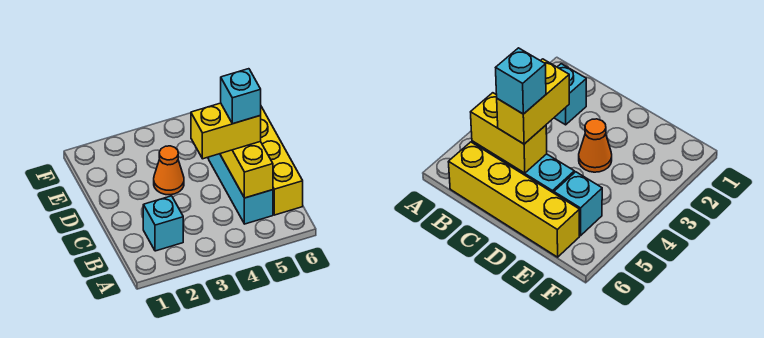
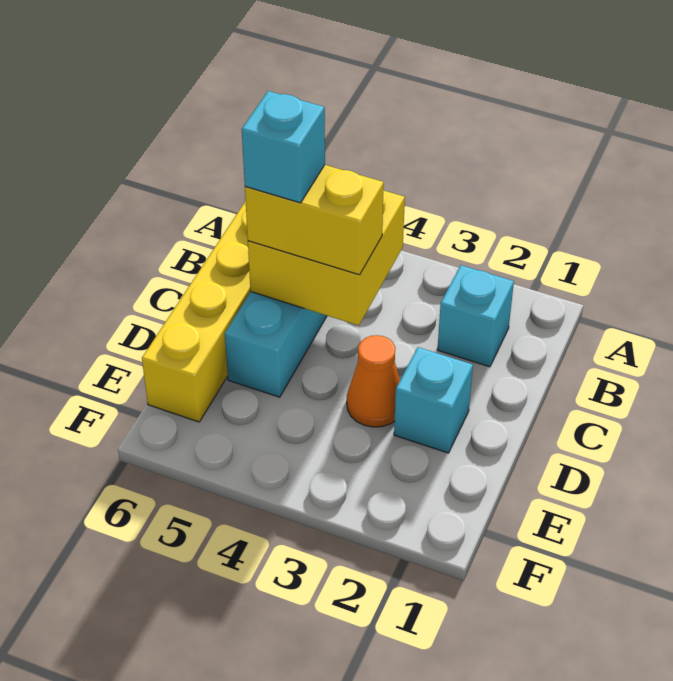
yellow 1x2 brick [221,141,273,198] -> yellow 2x2 brick [248,190,405,326]
cyan 1x1 brick [554,172,602,236] -> cyan 1x1 brick moved to [394,347,473,453]

